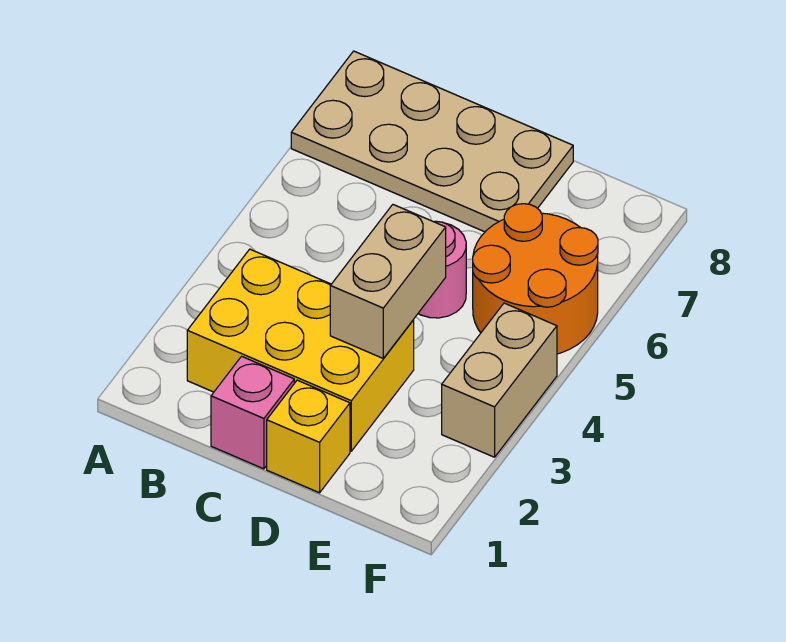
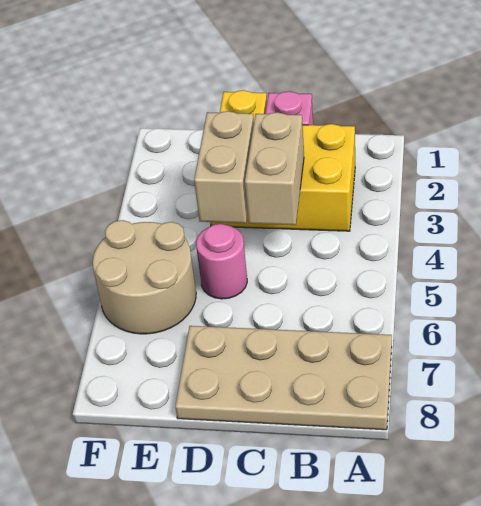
orange 2x2 round brick [473,204,598,354] -> tan 2x2 round brick [93,220,196,334]
tan 1x2 brick [442,303,557,457] -> tan 1x2 brick moved to [245,112,304,225]

